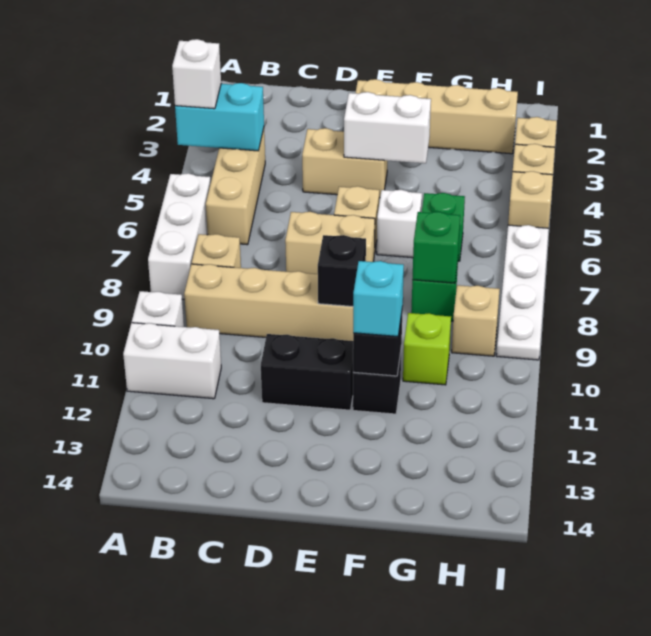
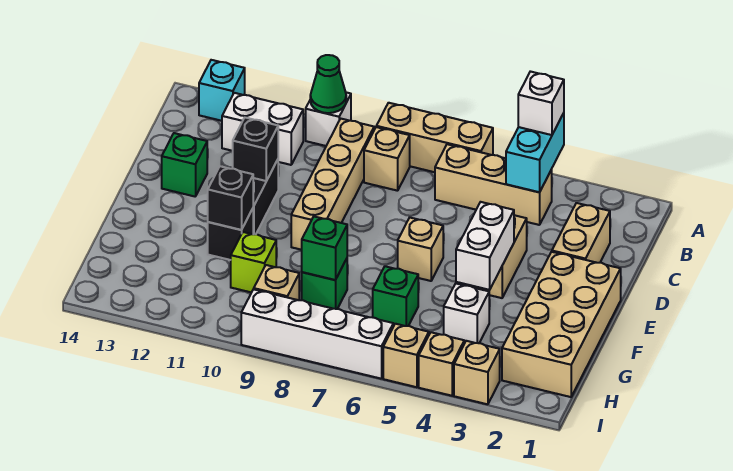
white 1x3 brick [148,173,211,299] -> tan 1x3 brick [376,103,493,172]
none -> green 1x1 cone [310,55,346,113]
white 1x2 brick [123,323,221,399] -> white 1x2 brick turned to [222,93,303,165]
tan 1x2 brick [285,212,375,274] -> tan 1x2 brick moved to [552,203,610,263]
none -> green 1x1 brick [162,133,207,196]
tan 1x4 brick [356,79,518,154] -> tan 2x4 brick [502,252,621,397]
black 1x1 brick [318,235,366,306] -> black 1x1 brick moved to [233,118,278,181]
white 1x1 brick [377,190,422,258] -> white 1x1 brick moved to [444,284,489,343]
cyan 1x1 brick [353,261,404,337] -> cyan 1x1 brick moved to [199,60,245,121]
white 1x4 plate [496,225,549,360] -> white 1x4 brick [241,289,393,379]

